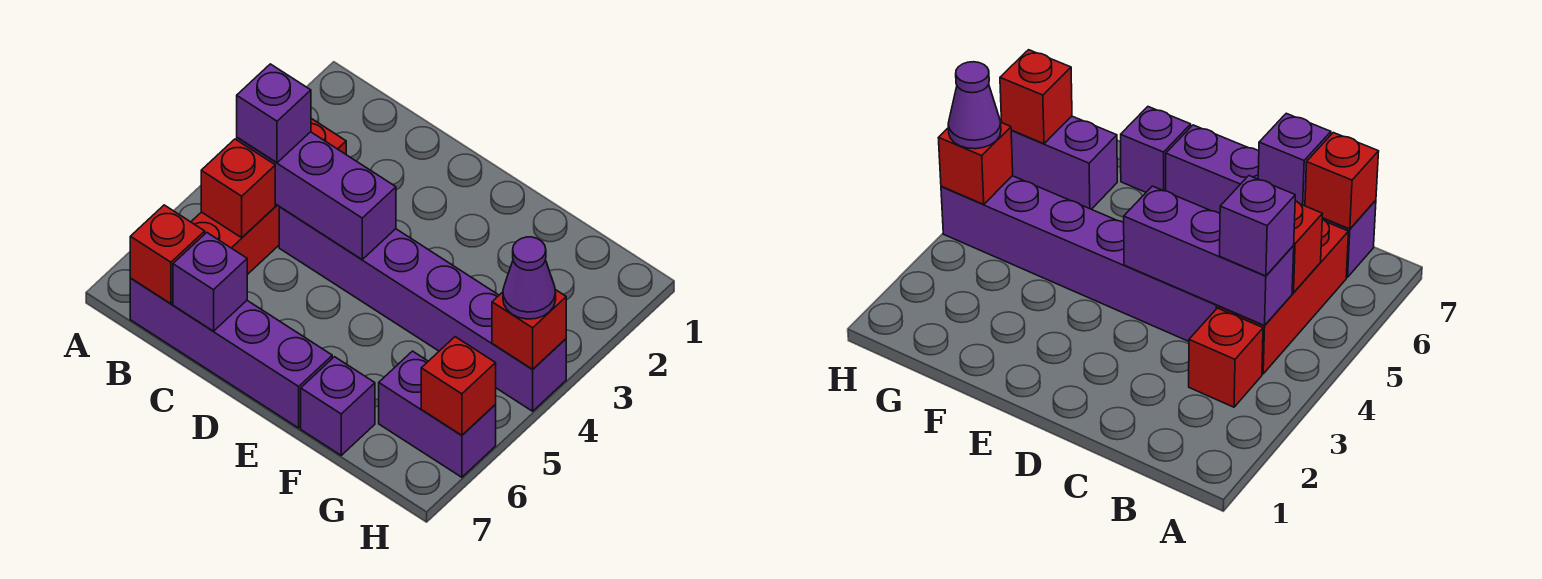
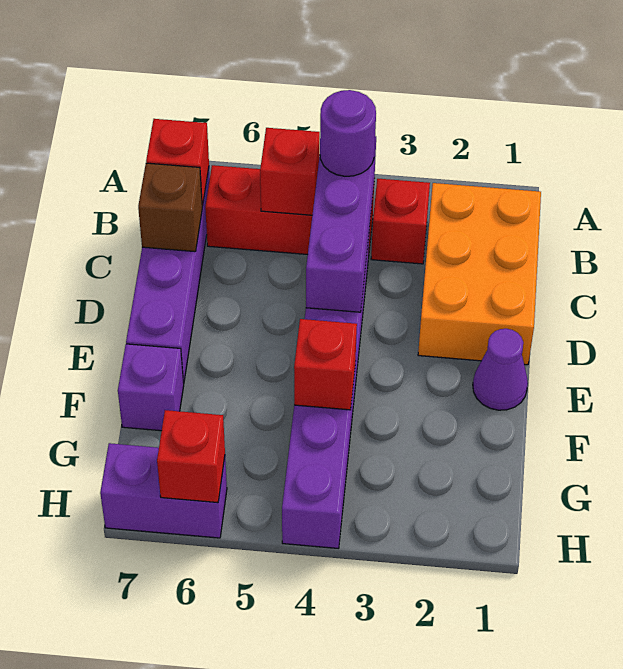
none -> orange 2x3 brick [418,183,541,365]
purple 1x1 brick [237,64,311,163] -> purple 1x1 round brick [320,90,376,176]
purple 1x1 brick [173,232,247,331] -> brown 1x1 brick [138,163,202,252]
purple 1x2 brick [379,351,496,477] -> purple 1x2 brick turned to [100,443,227,538]
red 1x1 brick [492,290,566,369] -> red 1x1 brick moved to [294,319,357,410]
purple 1x1 cone [503,237,556,319] -> purple 1x1 cone moved to [473,329,528,410]

